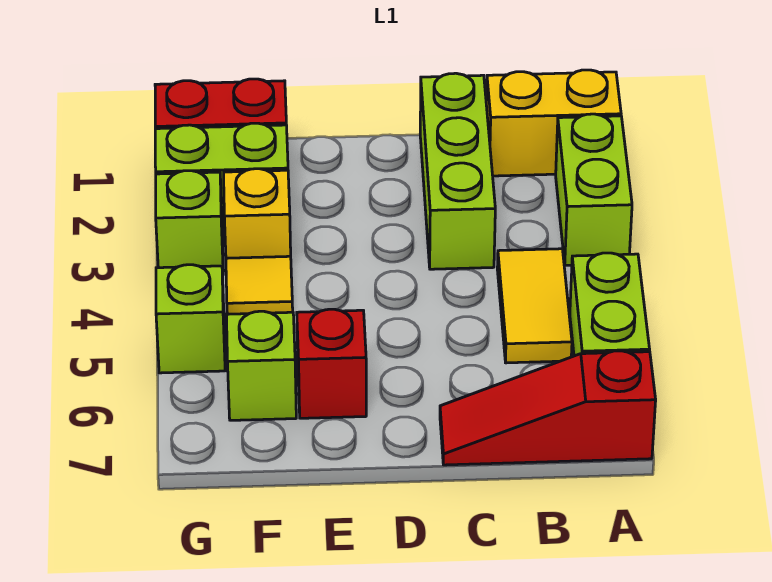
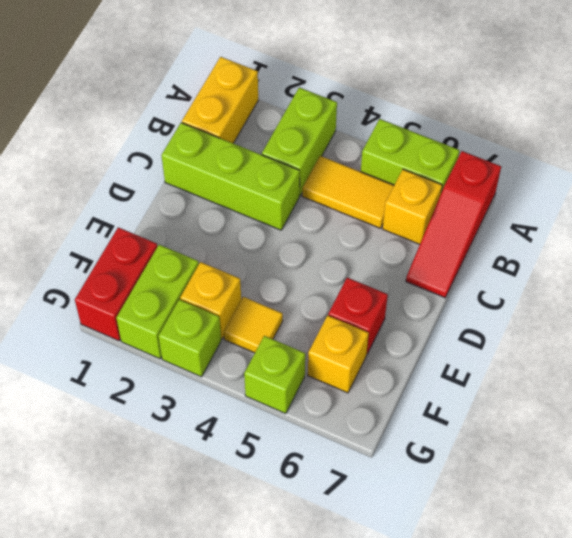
lime 1x2 brick [556,114,632,265] -> lime 1x2 brick turned to [262,87,337,196]
none -> yellow 1x1 brick [383,169,442,244]
lime 1x1 brick [227,311,296,420] -> yellow 1x1 brick [308,315,369,393]

